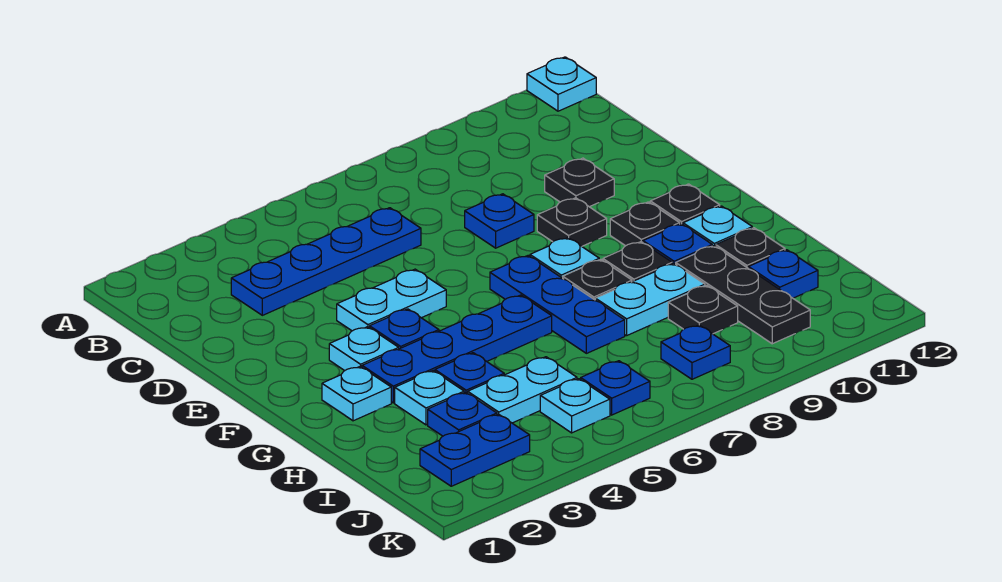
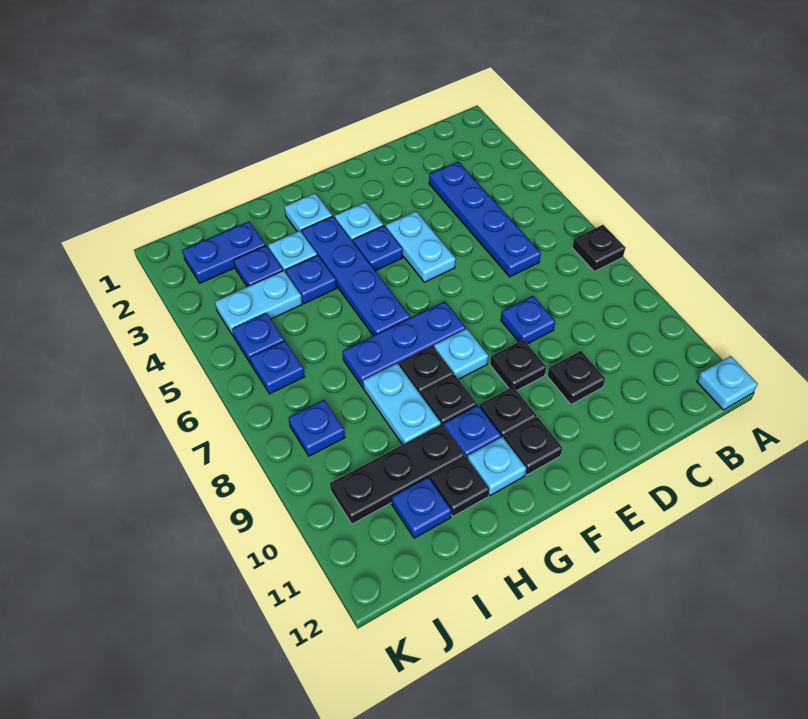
cyan 1x2 plate [468,357,577,423] -> cyan 1x2 plate turned to [215,270,302,336]
black 1x1 plate [668,285,738,334] -> black 1x1 plate moved to [573,225,625,271]
blue 1x2 plate [420,414,530,486] -> blue 1x2 plate turned to [182,221,266,283]
cyan 1x1 plate [540,379,610,433] -> blue 1x1 plate [232,313,284,364]

